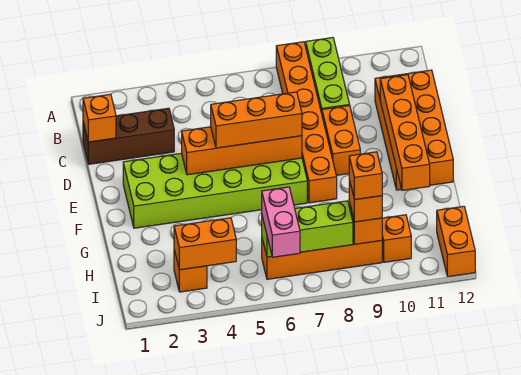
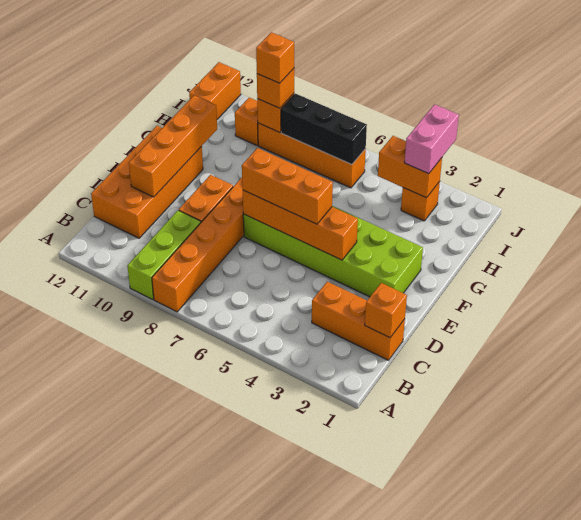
brown 1x3 brick [83,108,174,164] -> orange 1x3 brick [312,282,405,360]
lime 1x3 brick [262,201,353,257] -> black 1x3 brick [281,94,367,165]
pink 1x2 brick [262,187,300,257] -> pink 1x2 brick moved to [405,104,459,174]

